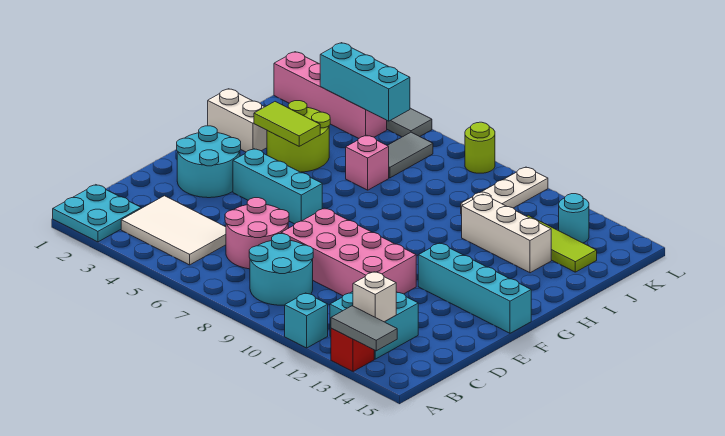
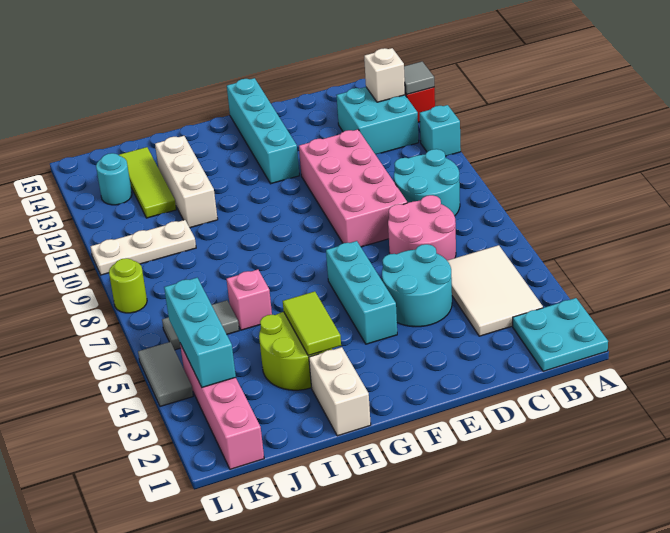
grey 1x2 tile [331,306,397,351] -> grey 1x1 tile [404,62,434,94]
cyan 2x2 round brick [177,126,241,198] -> cyan 2x2 round brick moved to [382,244,452,327]

